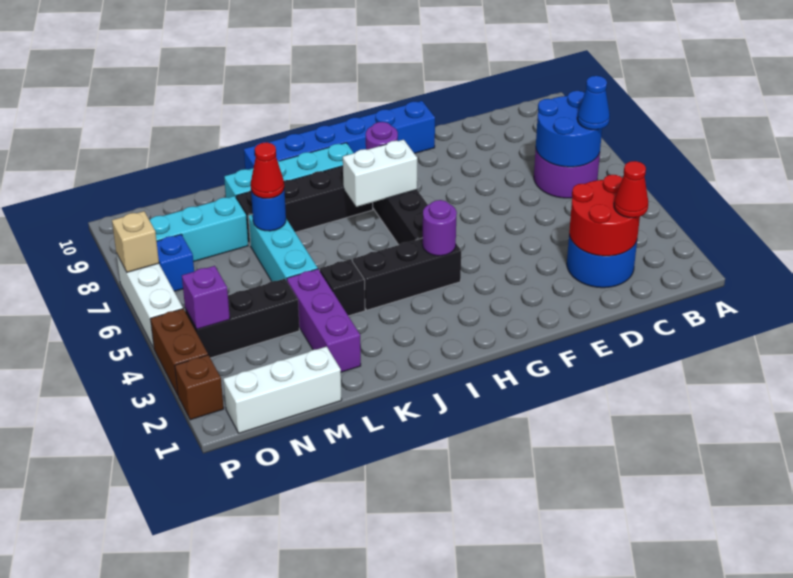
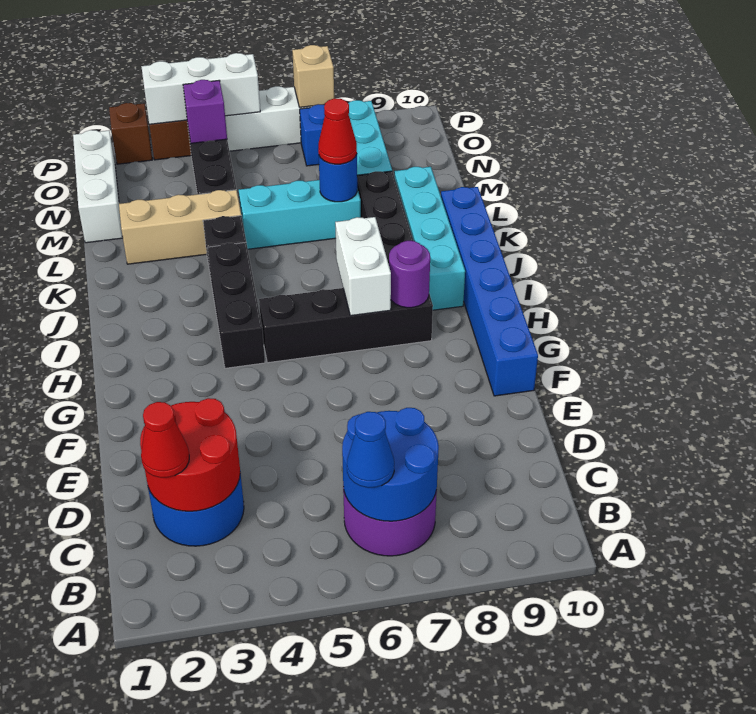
purple 1x1 round brick [423,200,457,256] -> none
purple 1x3 brick [287,269,361,372] -> tan 1x3 brick [119,190,241,264]
none -> white 1x3 brick [141,53,260,124]

